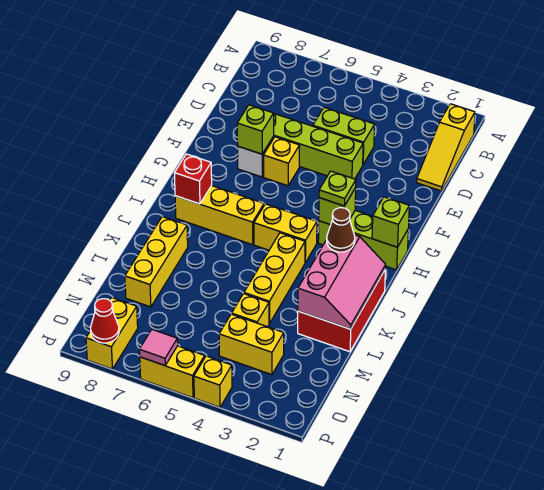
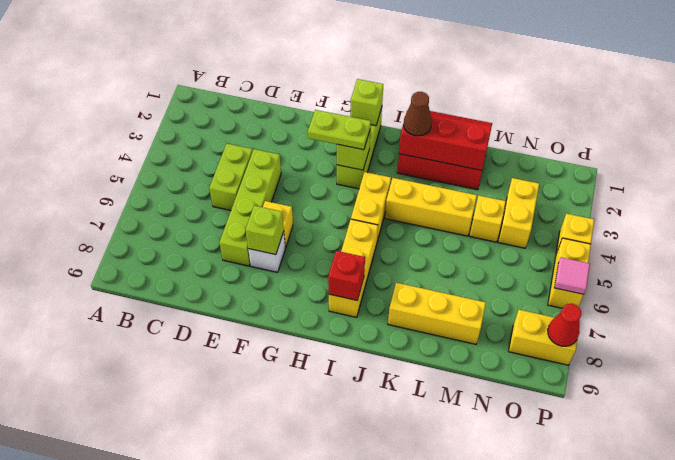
yellow 1x3 slope [417,104,475,191] -> none
lime 1x1 plate [319,171,356,206] -> lime 1x2 plate [308,110,371,150]
pink 2x3 slope [298,235,386,329] -> red 2x3 slope [399,111,492,170]

